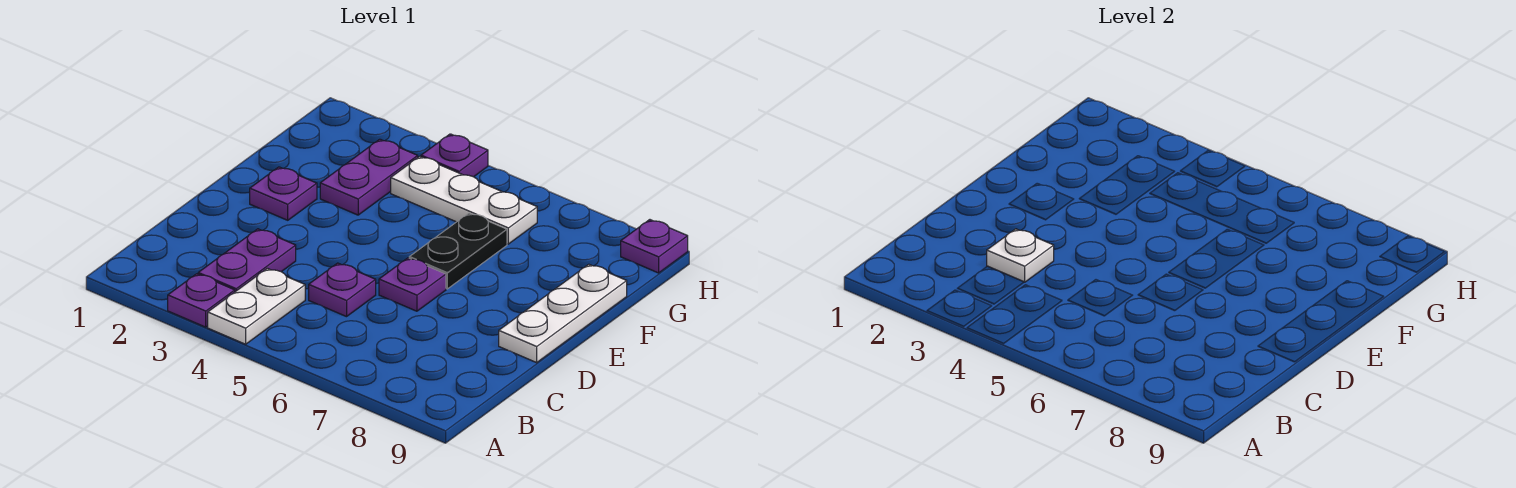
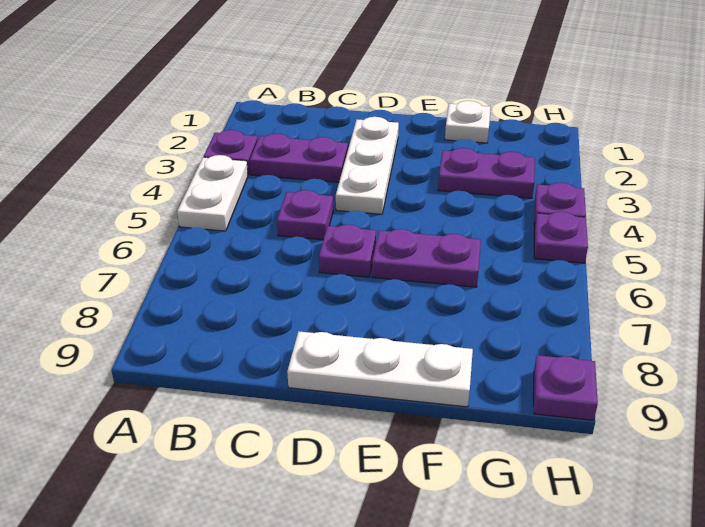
white 1x2 plate [208,268,305,344] -> white 1x2 plate turned to [177,155,248,231]
white 1x1 plate [987,229,1054,282] -> white 1x1 plate moved to [445,101,491,143]
purple 1x1 plate [250,167,317,220] -> purple 1x1 plate moved to [534,212,588,263]
black 1x2 plate [409,213,507,289] -> purple 1x2 plate [372,229,481,287]
white 1x3 plate [391,156,537,244] -> white 1x3 plate moved to [336,117,399,214]

